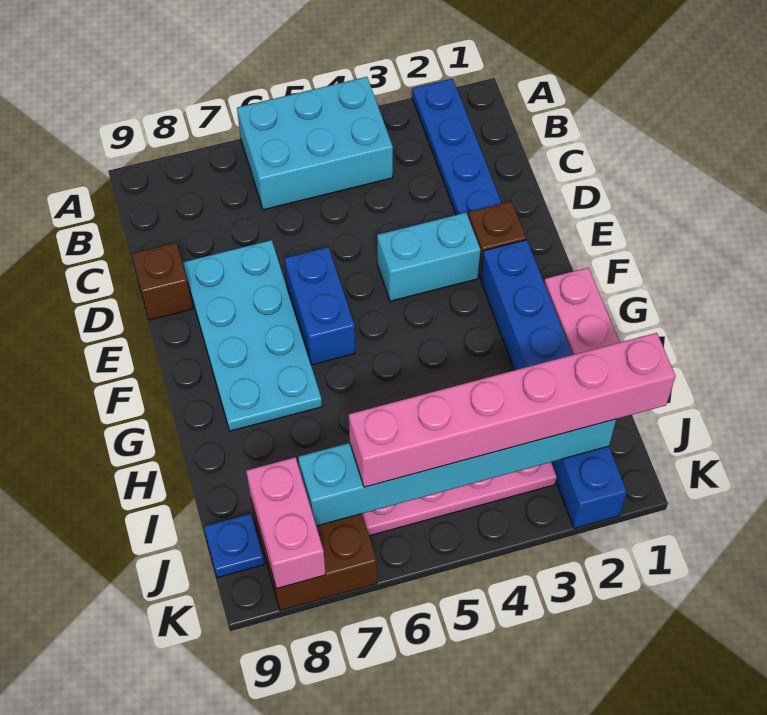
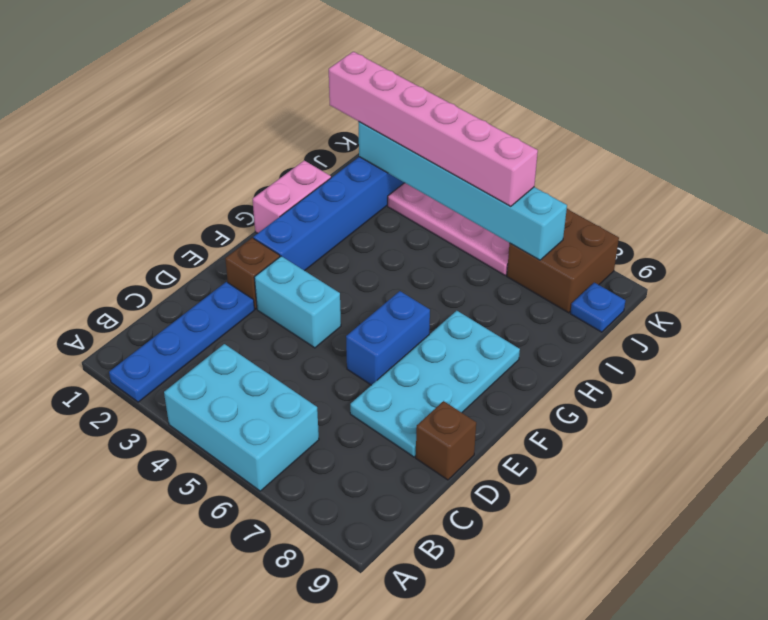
pink 1x2 brick [246,458,326,589] -> none

